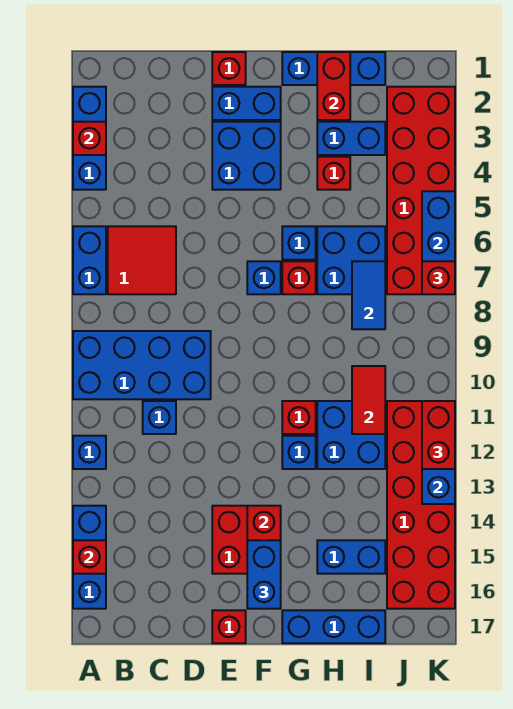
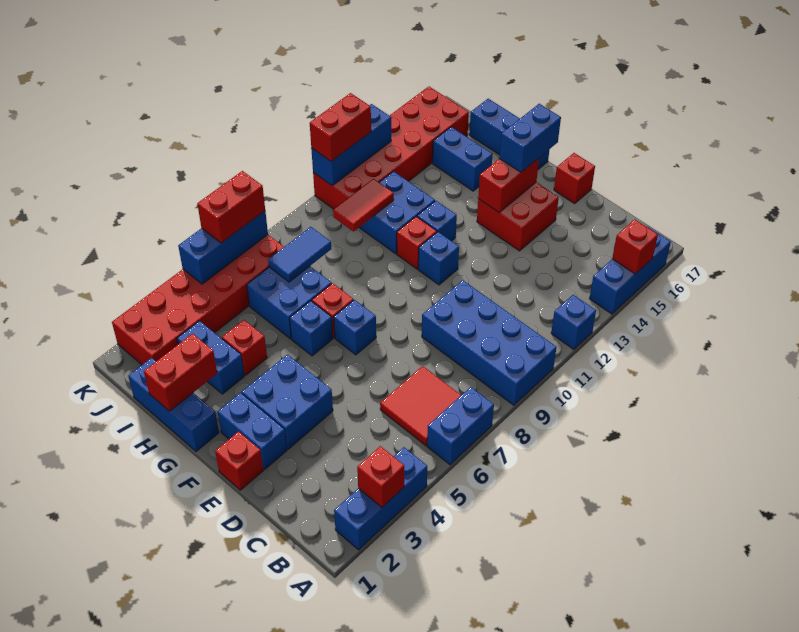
blue 1x1 brick [143,401,176,434] -> blue 1x1 brick moved to [418,232,459,285]
red 1x1 brick [422,261,455,294] -> red 1x2 brick [197,171,265,243]

